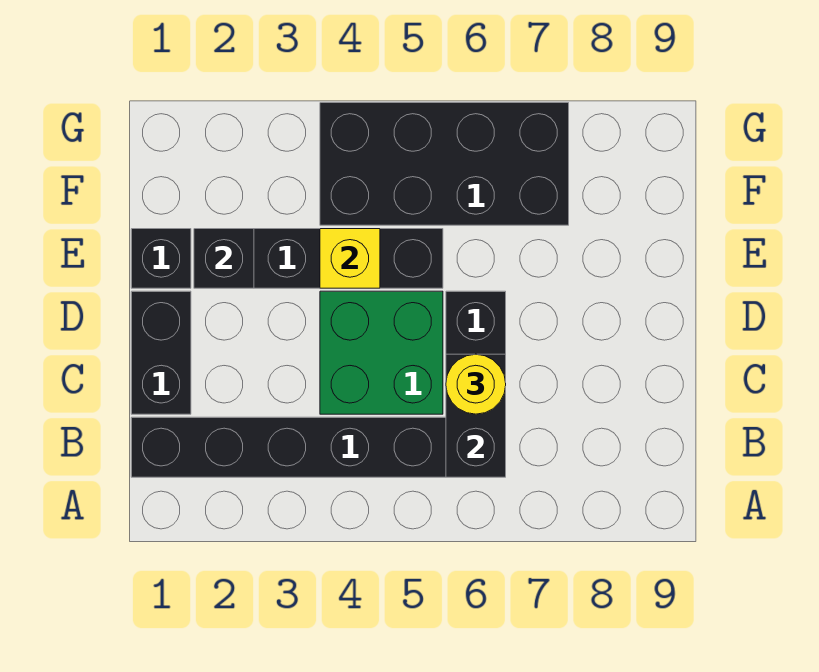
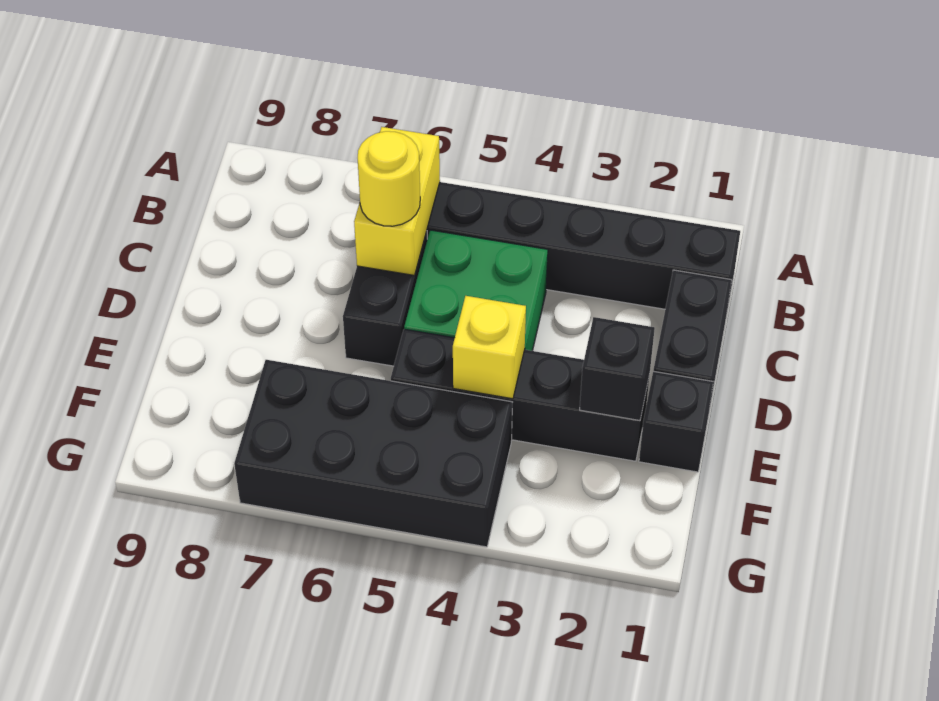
black 1x2 brick [446,354,506,477] -> yellow 1x2 brick [354,127,440,276]

